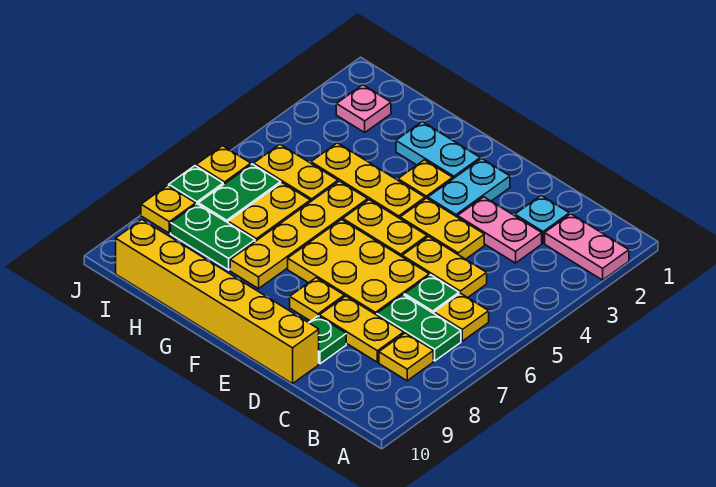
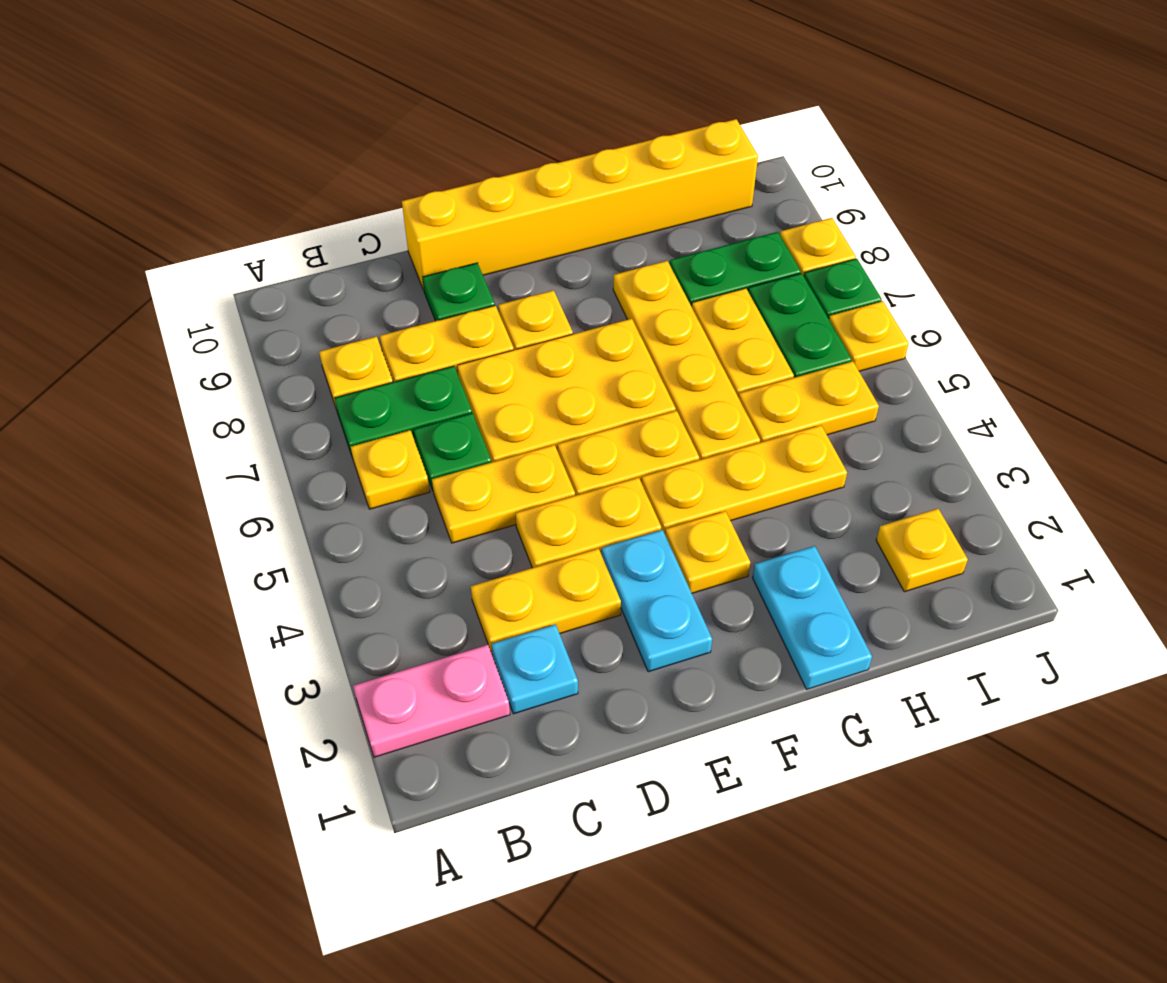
pink 1x2 plate [458,197,542,263] -> yellow 1x2 plate [471,549,621,653]
cyan 1x2 plate [396,122,480,179] -> cyan 1x2 plate turned to [753,546,872,689]
pink 1x1 plate [336,85,391,132] -> yellow 1x1 plate [876,509,968,592]

